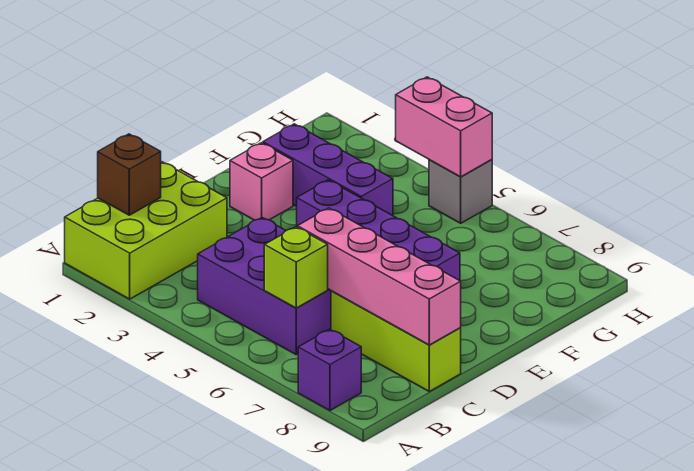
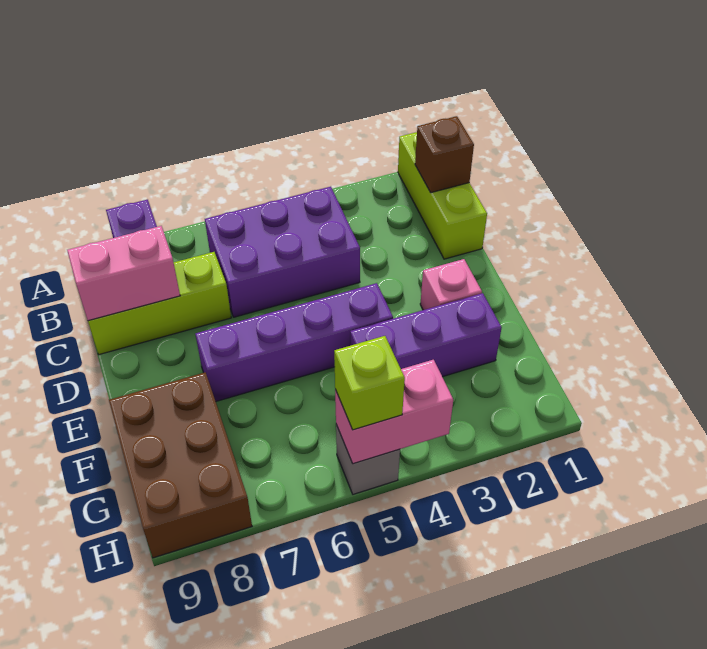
lime 2x3 brick [65,162,227,299] -> lime 1x3 brick [398,132,487,259]
lime 1x1 brick [264,227,328,308] -> lime 1x1 brick moved to [334,336,405,430]
pink 1x4 brick [297,208,461,345] -> pink 1x2 brick [67,226,180,321]
none -> brown 2x3 brick [109,372,252,558]

